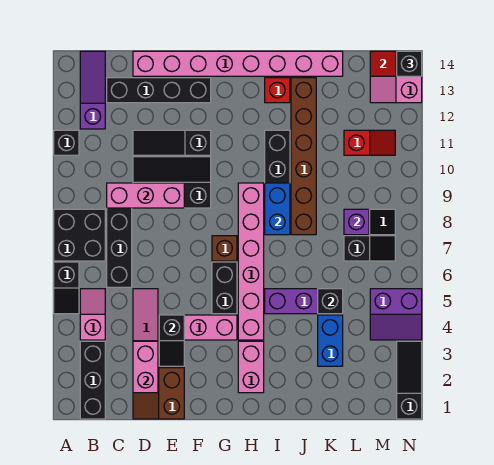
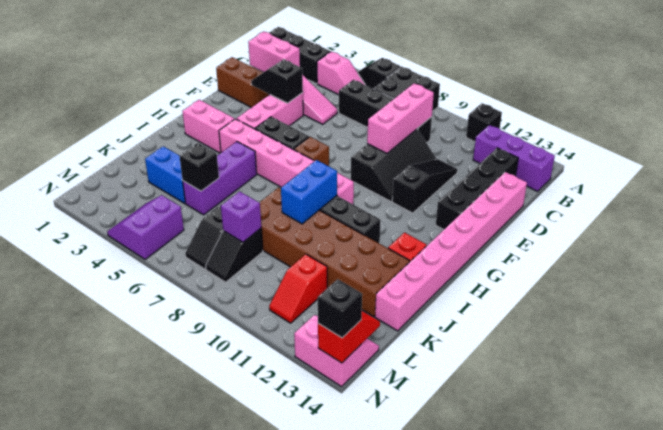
purple 1x3 slope [80,51,105,129] -> purple 1x3 brick [473,125,555,191]
blue 1x2 brick [265,183,290,235] -> blue 1x2 brick turned to [281,160,337,224]
brown 1x6 brick [291,78,316,235] -> brown 2x6 brick [259,188,410,317]
black 1x3 slope [397,341,422,419] -> none

